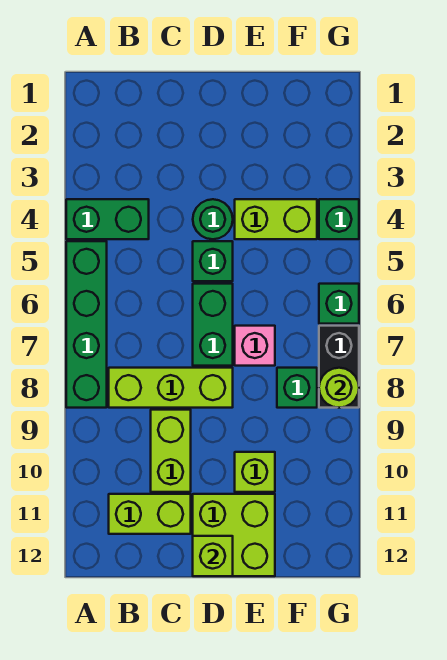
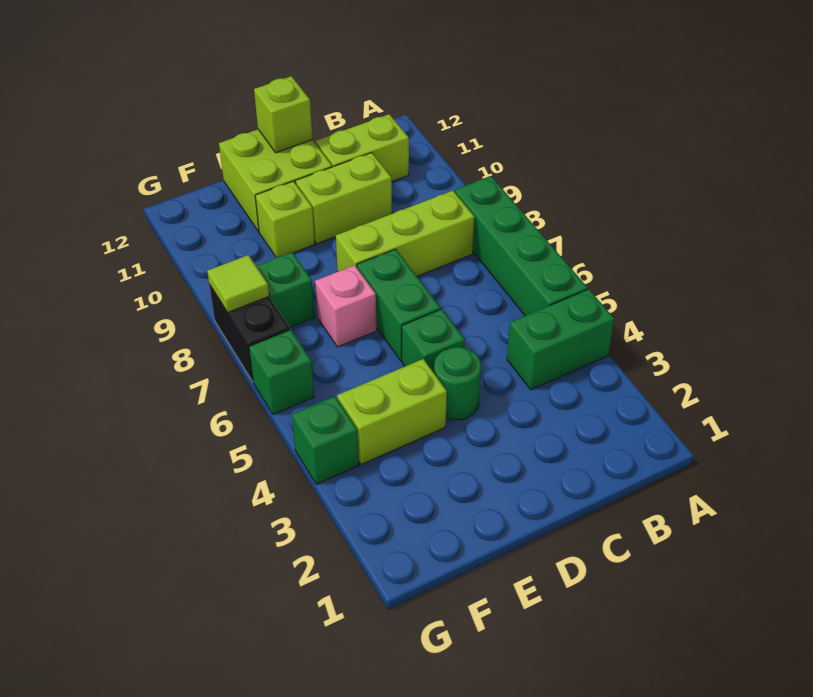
lime 1x2 brick [151,410,191,492] -> lime 1x2 brick turned to [296,153,392,244]
lime 1x1 round brick [319,368,359,408] -> lime 1x1 tile [207,255,269,312]

